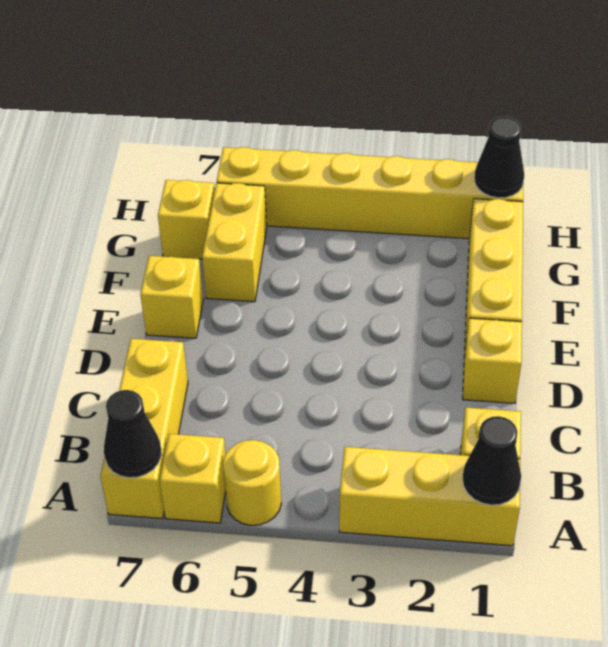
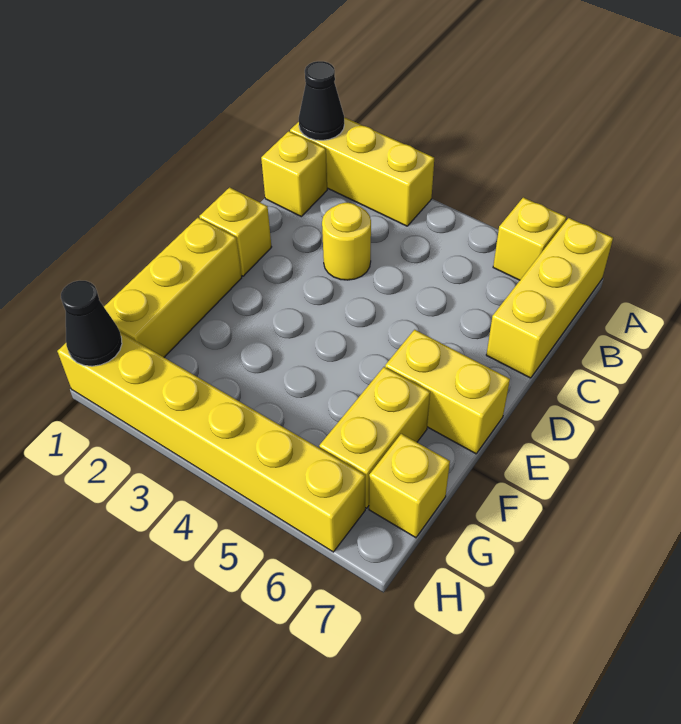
yellow 1x1 round brick [223,440,281,525] -> yellow 1x1 round brick moved to [322,203,371,280]
black 1x1 cone [104,390,161,478] -> none
yellow 1x1 brick [140,256,203,338] -> yellow 1x2 brick [385,330,510,454]

